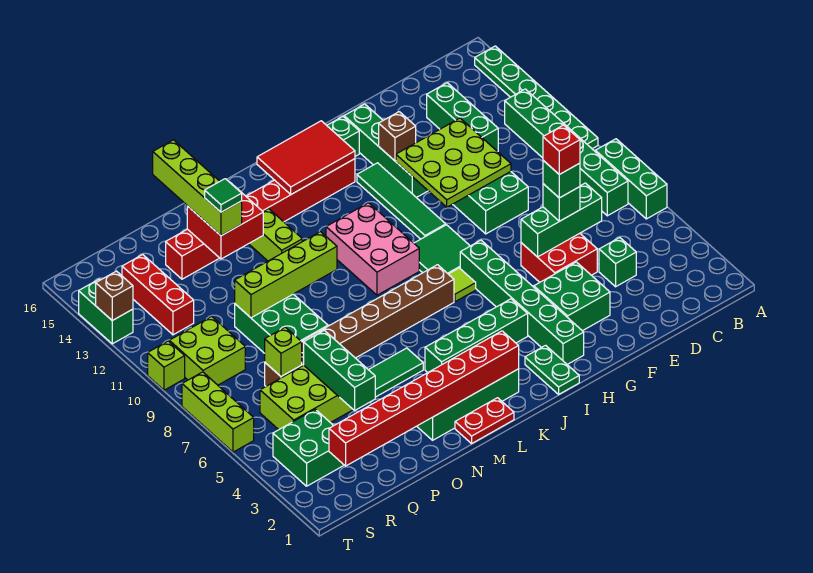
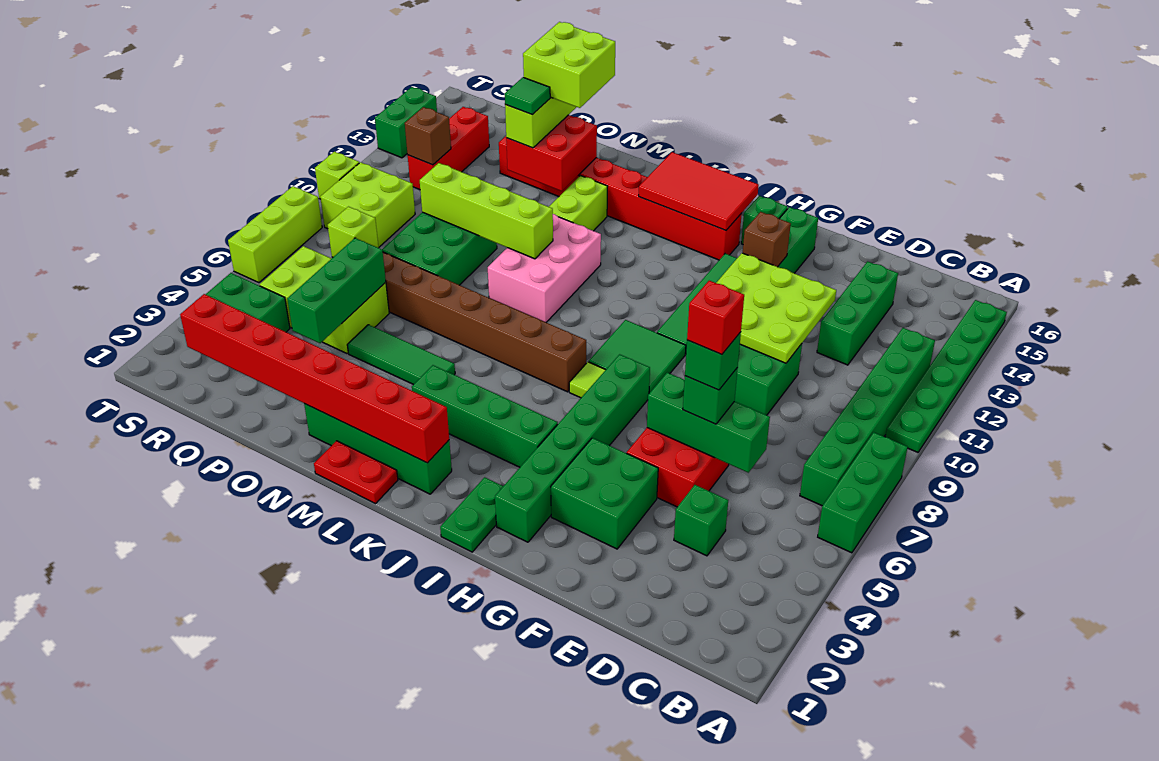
pink 2x3 brick [326,203,419,295] -> pink 2x3 brick moved to [488,214,601,322]
none -> lime 2x2 brick [523,22,615,108]
brown 1x1 brick [96,271,133,320] -> brown 1x1 brick moved to [405,107,451,165]

